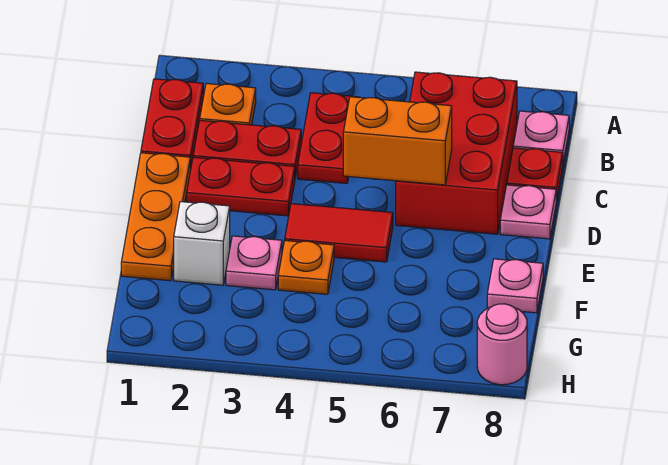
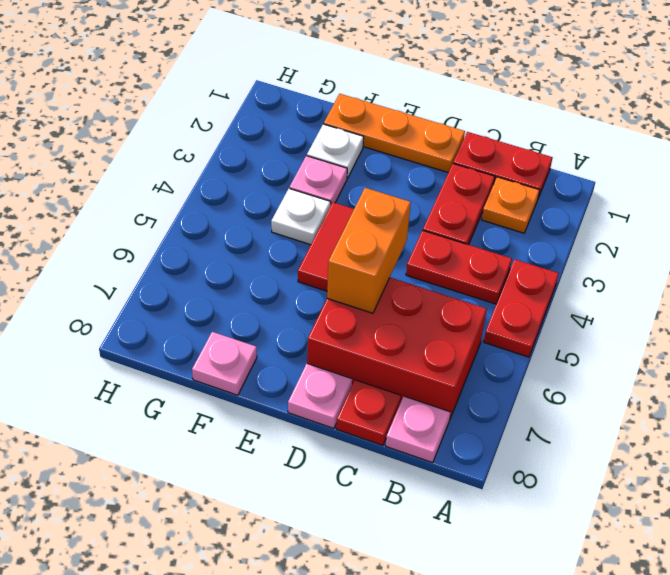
red 1x2 plate [187,157,295,216] -> red 1x2 plate moved to [484,259,559,357]
white 1x1 brick [174,202,230,285] -> white 1x1 plate [307,124,364,178]
orange 1x1 plate [278,241,334,294] -> white 1x1 plate [271,188,331,245]
pink 1x1 round brick [477,304,527,385] -> none

